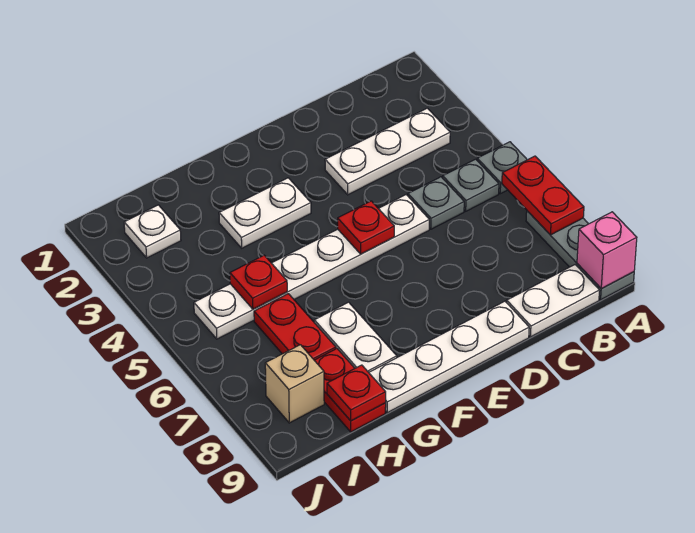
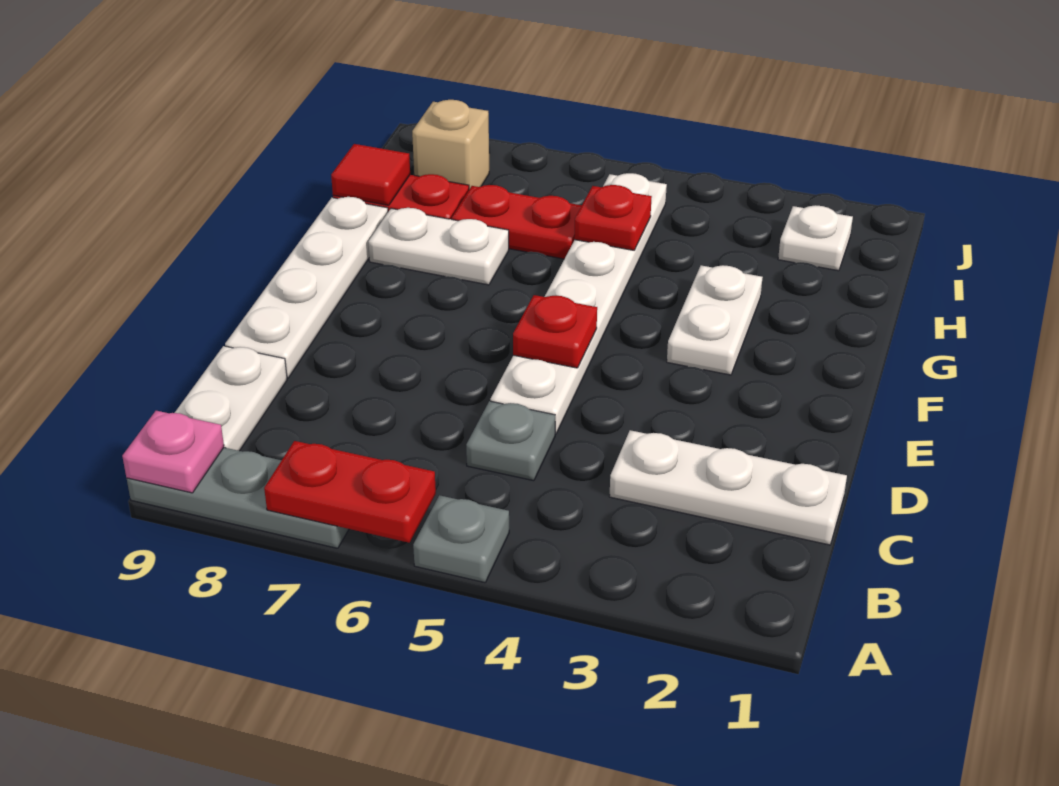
pink 1x1 brick [577,212,637,289] -> pink 1x1 plate [122,411,224,493]
white 1x3 plate [325,108,450,195] -> white 1x3 plate turned to [609,430,847,545]
grey 1x1 plate [443,159,499,211] -> none
red 1x1 plate [327,365,386,421] -> red 1x1 tile [331,144,410,205]

